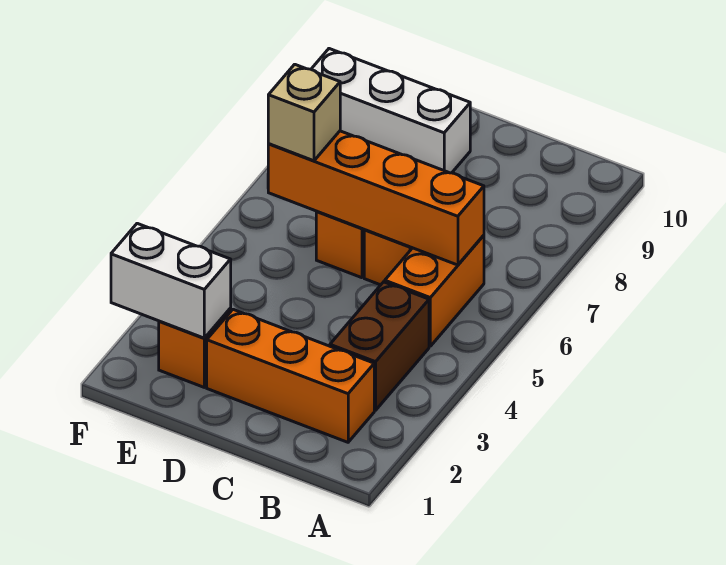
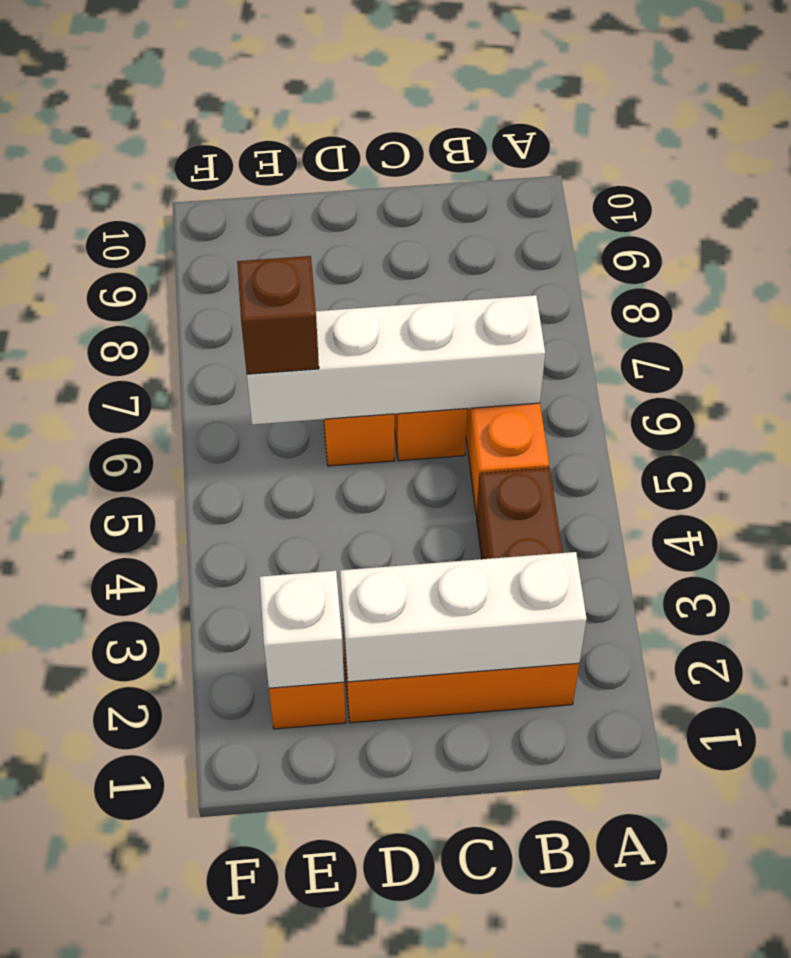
orange 1x4 brick [268,131,484,265] -> white 1x4 brick [247,295,545,424]
white 1x3 brick [311,49,470,173] -> white 1x3 brick moved to [340,552,587,682]
white 1x2 brick [111,223,231,338] -> white 1x1 brick [260,571,344,688]
tan 1x1 brick [268,64,340,161] -> brown 1x1 brick [237,256,319,374]

